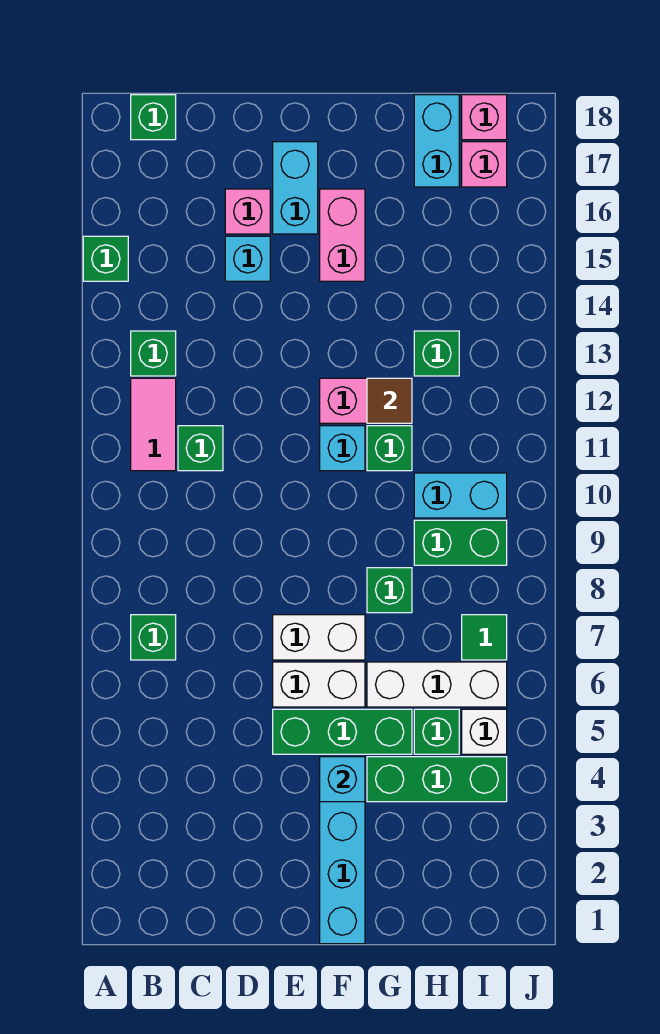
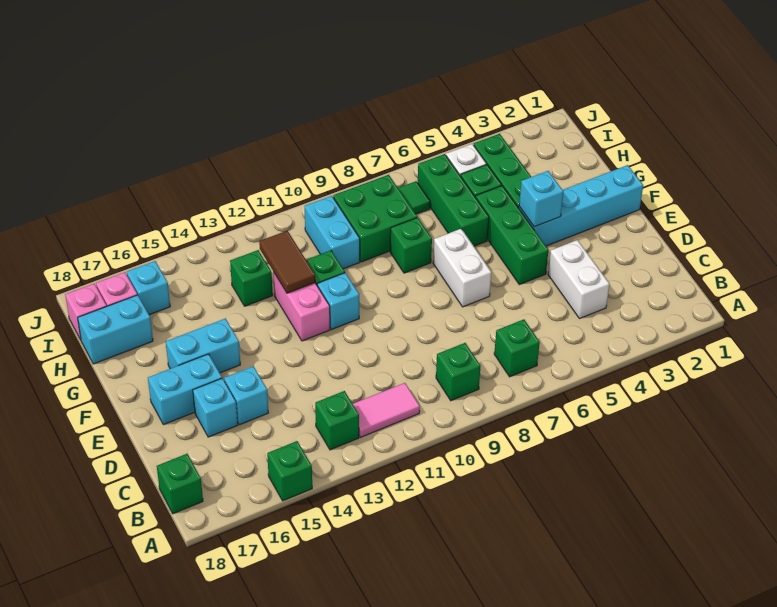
green 1x1 brick [178,426,223,471] -> green 1x1 brick moved to [436,343,480,401]
pink 1x1 brick [225,189,270,234] -> cyan 1x1 brick [193,378,238,437]
white 1x2 brick [273,662,365,707] -> white 1x2 brick moved to [548,240,609,319]
pink 1x2 brick [320,189,365,281] -> cyan 1x2 brick [166,319,240,373]
white 1x3 brick [367,662,507,707] -> green 1x3 brick [418,154,489,246]
brown 1x1 tile [367,378,412,423] -> brown 1x2 tile [259,231,315,293]
green 1x2 brick [414,520,507,565] -> green 2x2 brick [333,175,417,262]
none -> cyan 1x1 brick [127,261,170,315]

